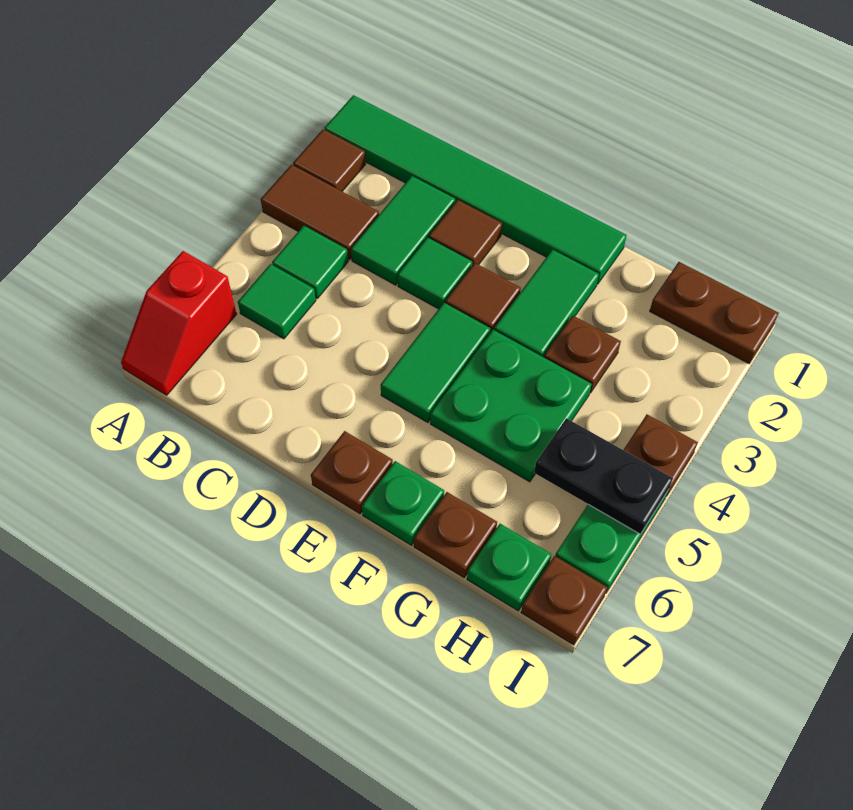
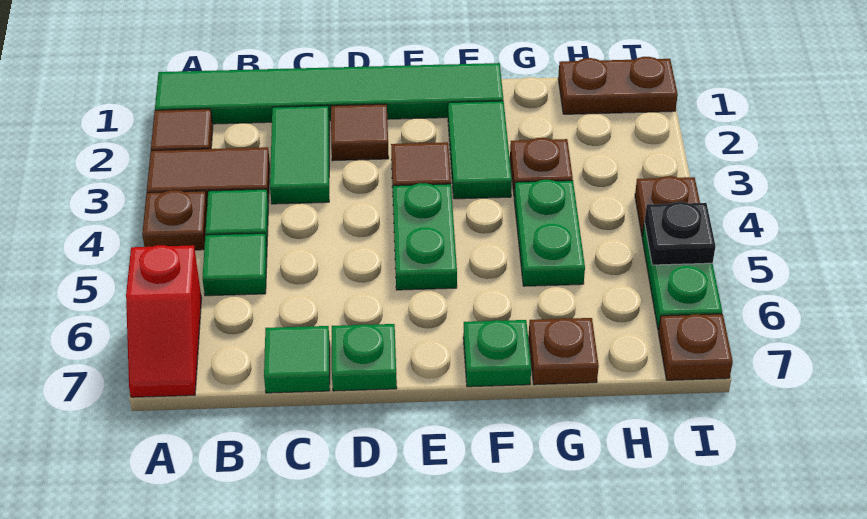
green 1x1 tile [398,237,472,309] -> green 1x1 tile moved to [264,326,330,393]
green 1x2 tile [381,303,490,423] -> green 1x2 plate [393,183,457,290]
brown 1x1 plate [311,431,393,514] -> brown 1x1 plate moved to [142,190,207,250]
green 2x2 plate [430,330,592,482] -> green 1x2 plate [514,180,585,286]
black 1x2 plate [534,418,673,534] -> black 1x1 plate [645,202,716,265]
green 1x1 plate [467,524,552,611] -> green 1x1 plate moved to [332,324,397,391]

